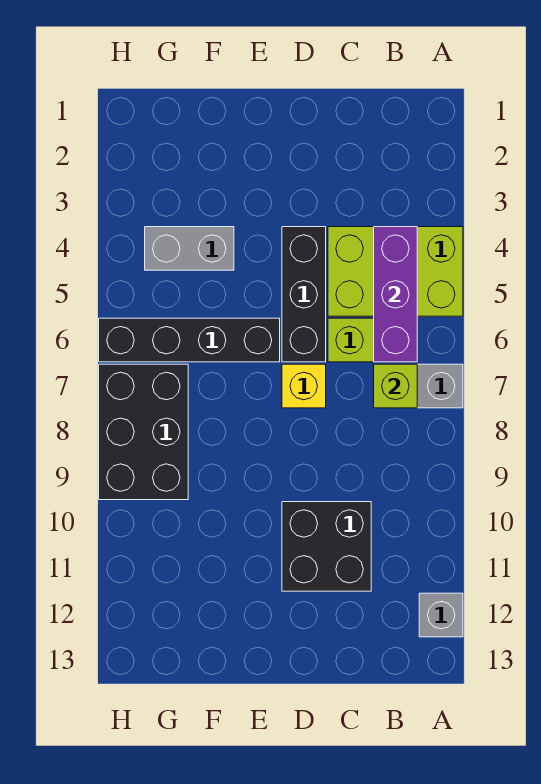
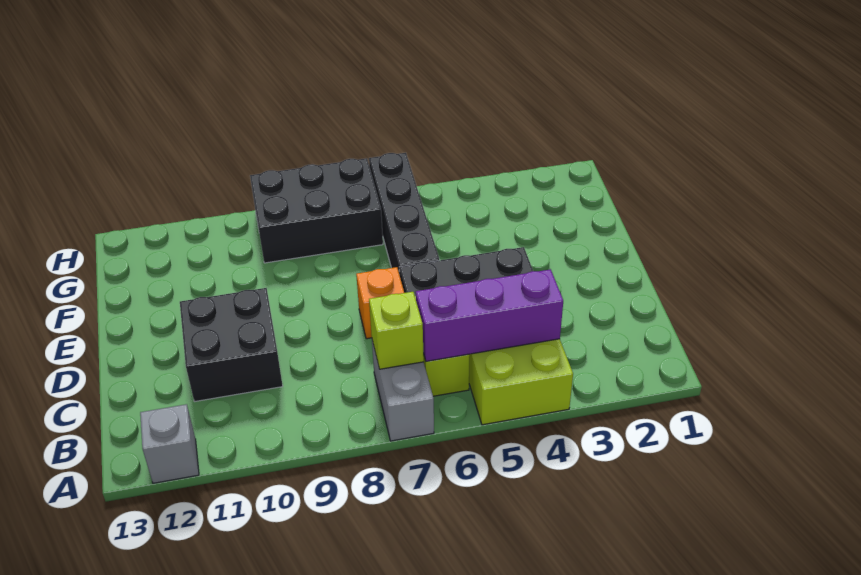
yellow 1x1 brick [282,364,326,408] -> orange 1x1 brick [356,267,404,339]
grey 1x2 brick [145,227,234,270] -> none

